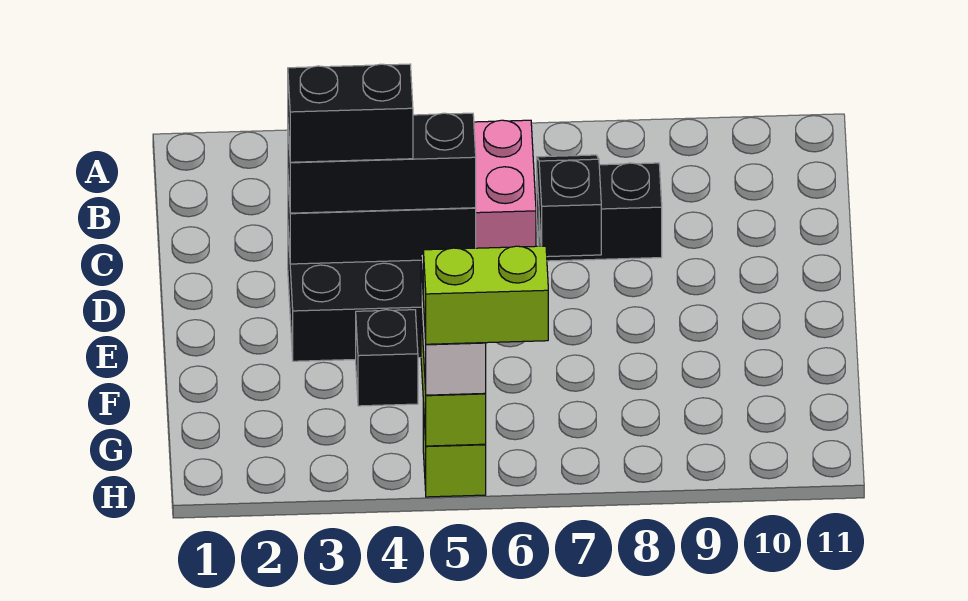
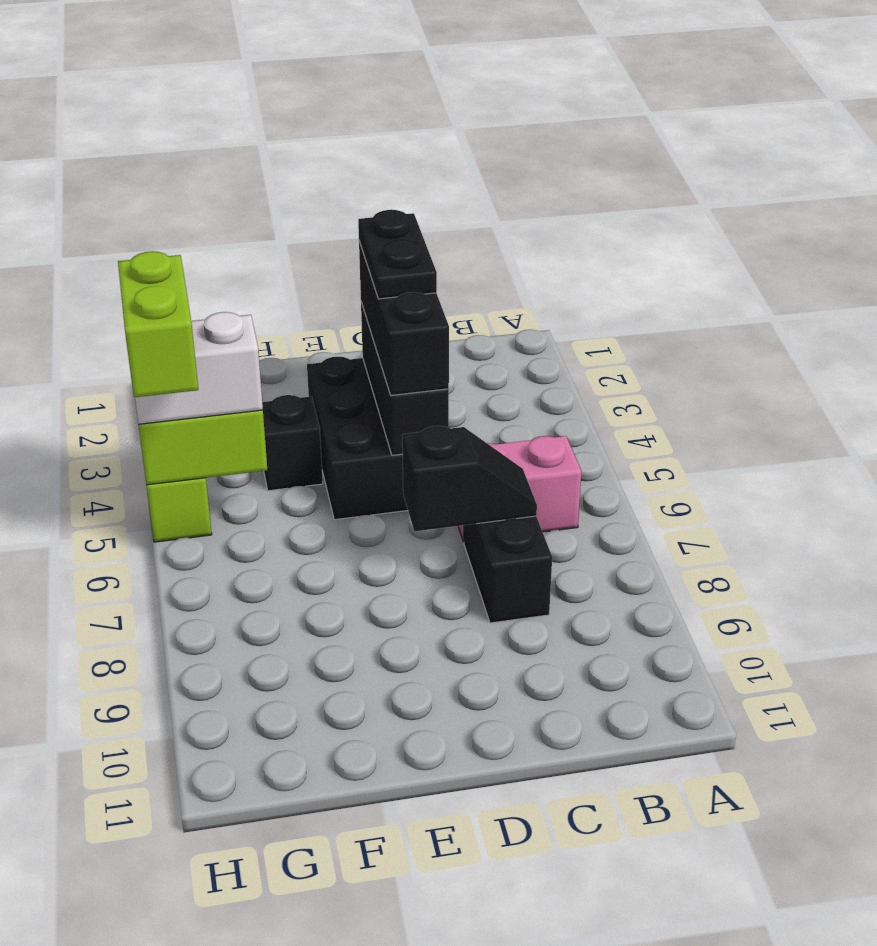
black 1x2 brick [288,64,413,162] -> black 1x2 plate [358,210,437,299]

